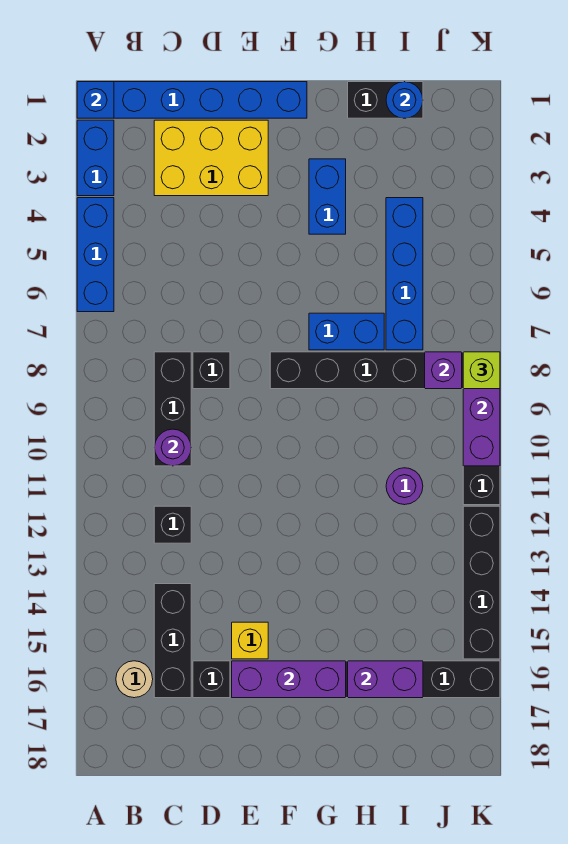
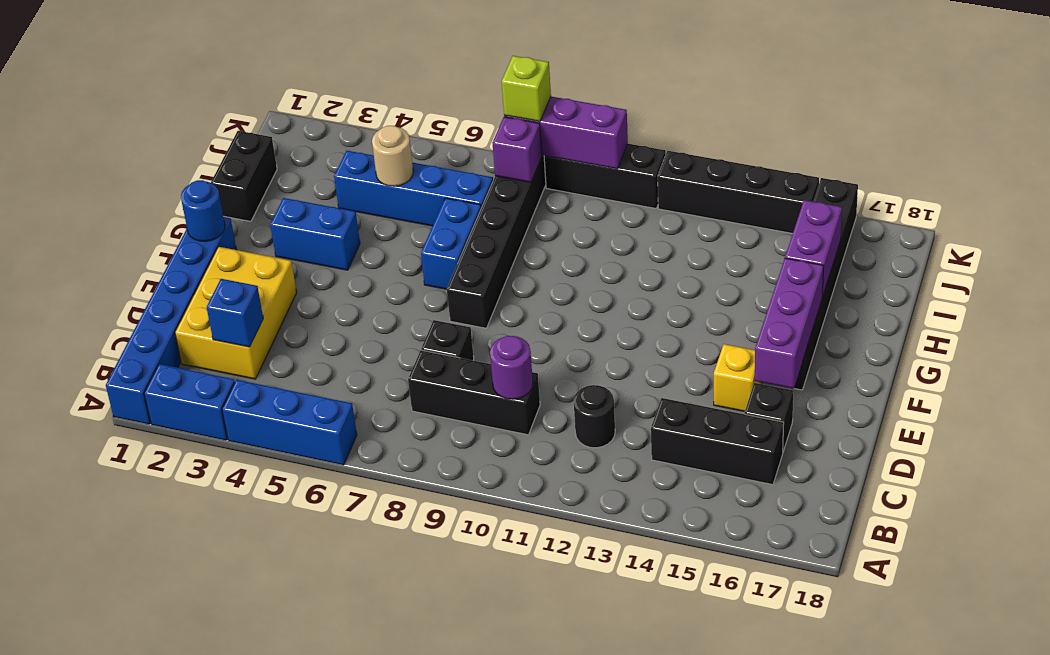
blue 1x1 brick [77,82,114,118] -> blue 1x1 brick moved to [207,279,263,347]
tan 1x1 round brick [116,661,153,698] -> tan 1x1 round brick moved to [372,126,413,186]
black 1x1 brick [154,506,191,543] -> black 1x1 round brick [574,385,615,448]
blue 1x1 round brick [386,82,423,118] -> blue 1x1 round brick moved to [181,180,225,241]
purple 1x1 round brick [386,468,423,505] -> none

